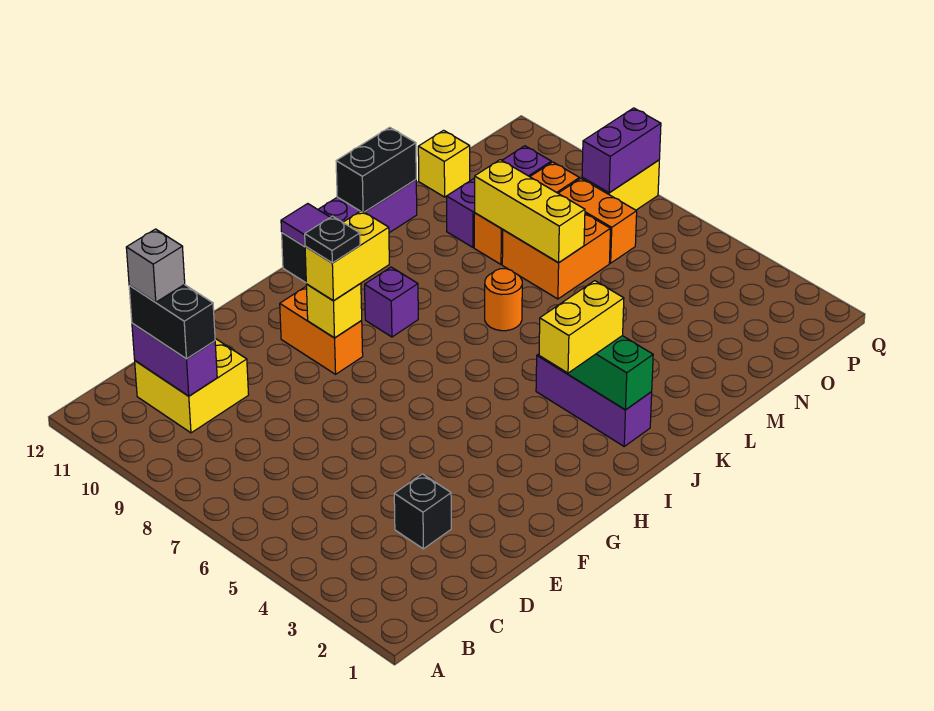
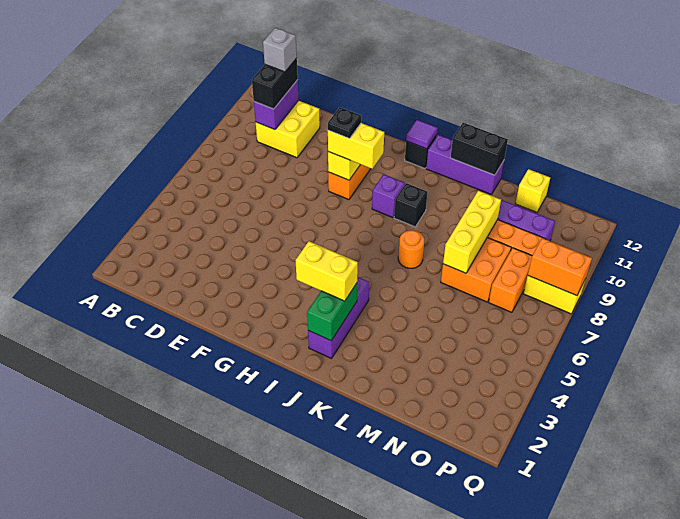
black 1x1 brick [394,474,451,549] -> black 1x1 brick moved to [394,183,428,227]
purple 1x2 brick [582,108,661,193] -> orange 1x2 brick [528,238,592,296]

